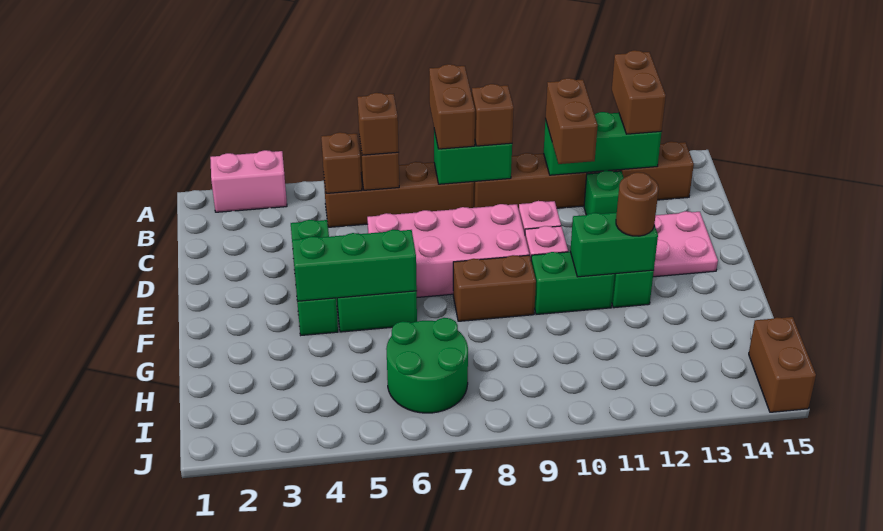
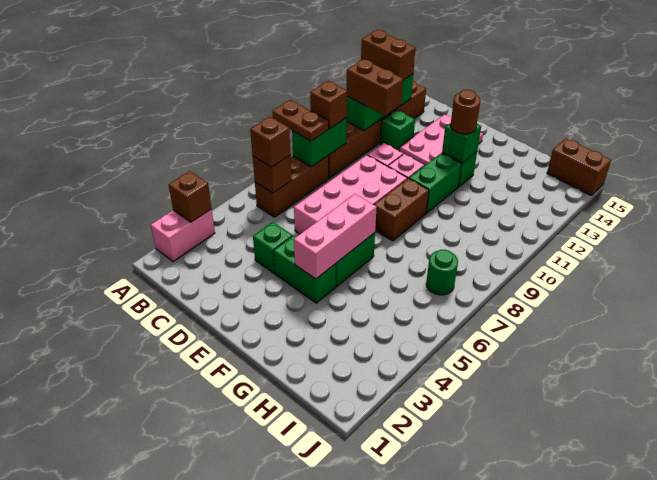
brown 1x2 brick [429,64,475,149] -> brown 1x2 plate [272,100,329,141]
brown 1x4 brick [324,162,474,227] -> brown 1x3 brick [255,155,329,217]
brown 1x1 brick [321,132,362,193] -> brown 1x1 brick moved to [169,171,212,222]
green 1x3 brick [292,230,417,301] -> pink 1x3 brick [294,194,377,279]
green 1x2 brick [570,213,658,277] -> green 1x1 brick [442,123,481,163]
green 2x2 round brick [386,318,468,413] -> green 1x1 round brick [426,250,458,295]

